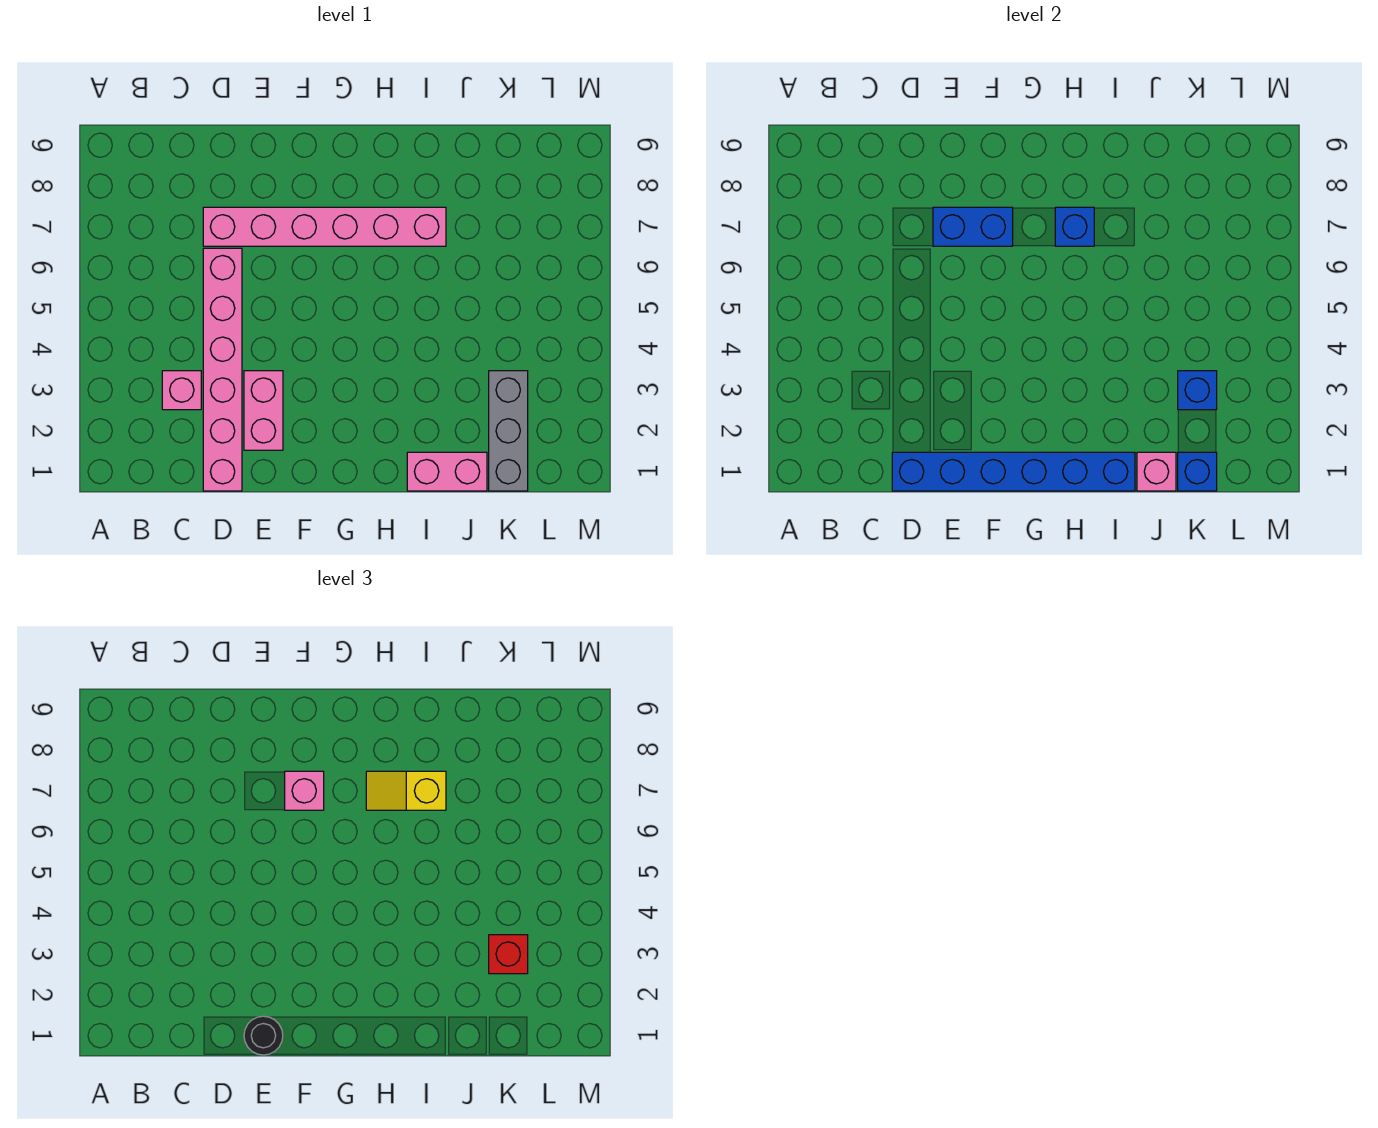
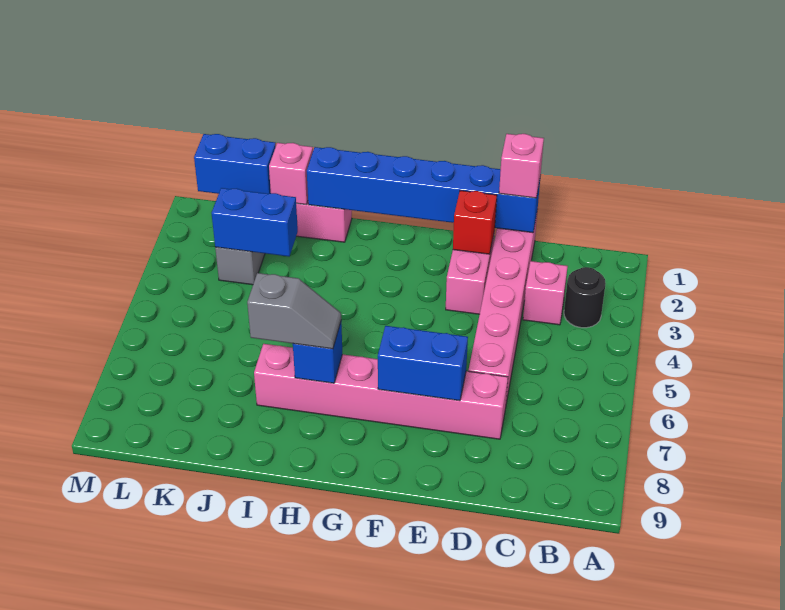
black 1x1 round brick [244,1016,283,1055] -> black 1x1 round brick moved to [564,267,606,328]
pink 1x1 brick [285,771,324,810] -> pink 1x1 brick moved to [499,134,544,198]
yellow 1x2 slope [366,771,446,810] -> grey 1x2 slope [247,273,341,349]
blue 1x1 brick [1178,452,1217,491] -> blue 1x2 brick [194,134,276,194]
blue 1x1 brick [1178,371,1217,410] -> blue 1x2 brick [212,188,298,257]
red 1x1 brick [489,935,528,974] -> red 1x1 brick moved to [453,191,497,254]

